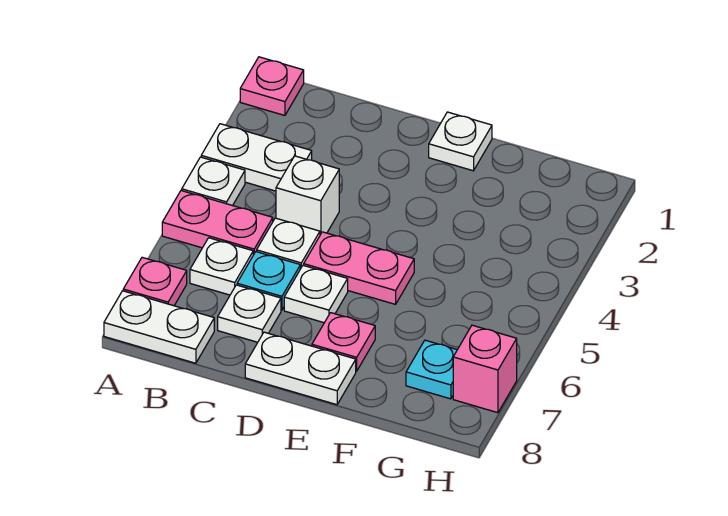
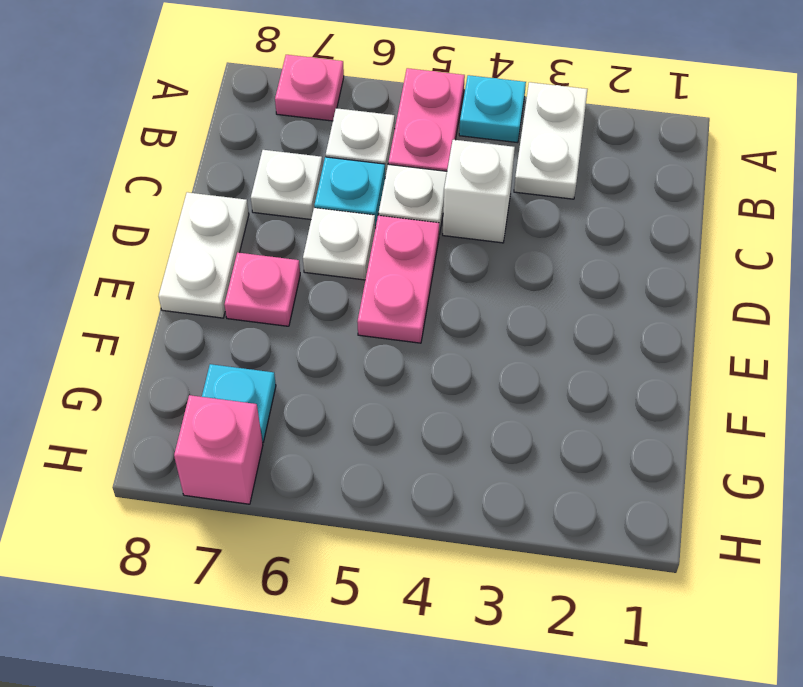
pink 1x1 plate [240,57,304,115] -> none
white 1x1 plate [182,157,245,206] -> cyan 1x1 plate [459,75,526,143]
white 1x2 plate [104,291,214,363] -> none
white 1x1 plate [429,112,492,171] -> none

